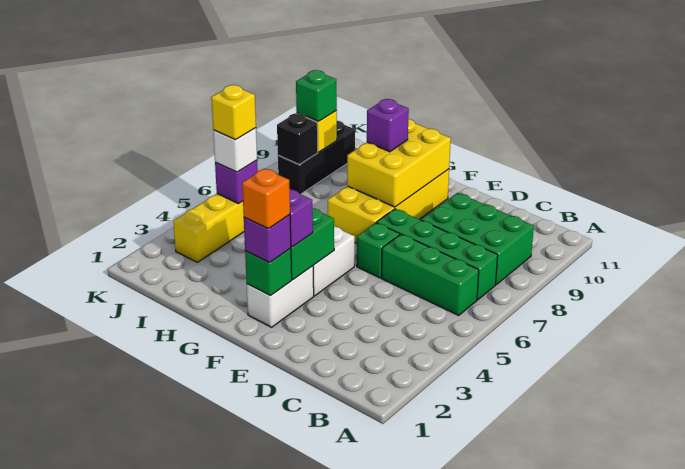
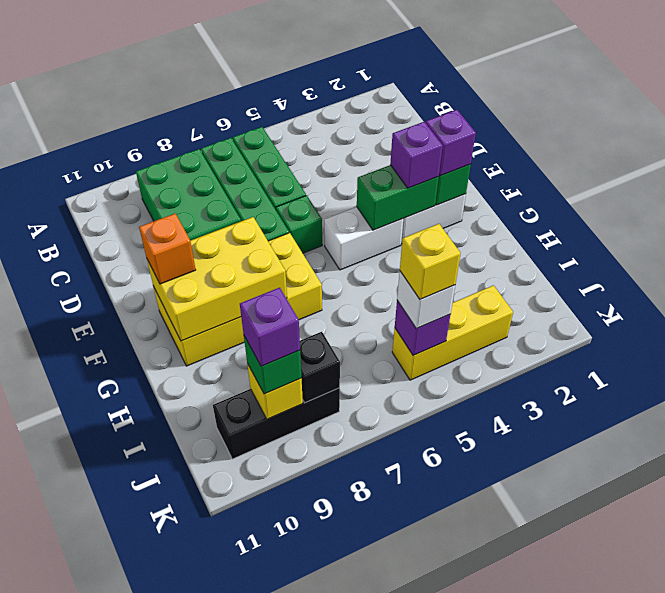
orange 1x1 brick [242,169,290,229] -> orange 1x1 brick moved to [139,213,196,284]
purple 1x1 brick [367,99,409,152] -> purple 1x1 brick moved to [240,288,300,366]

